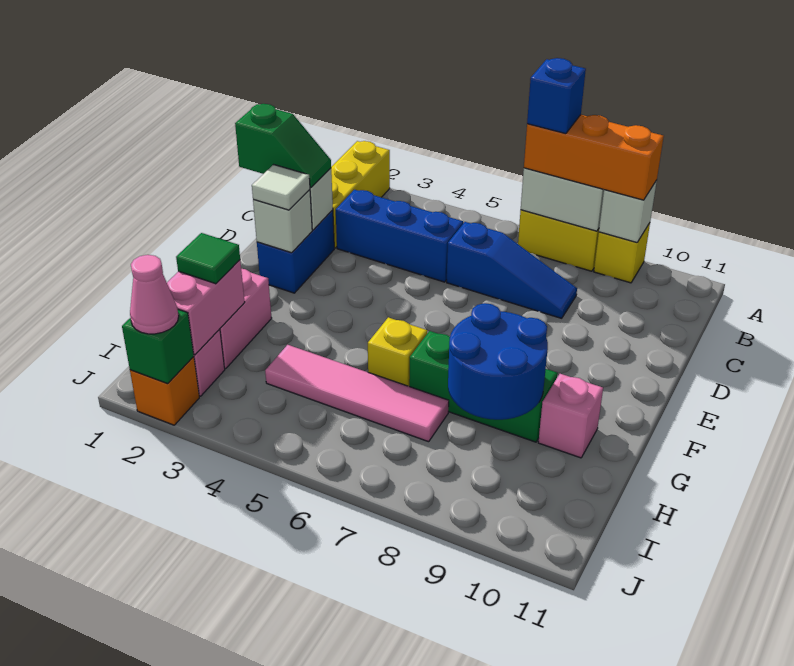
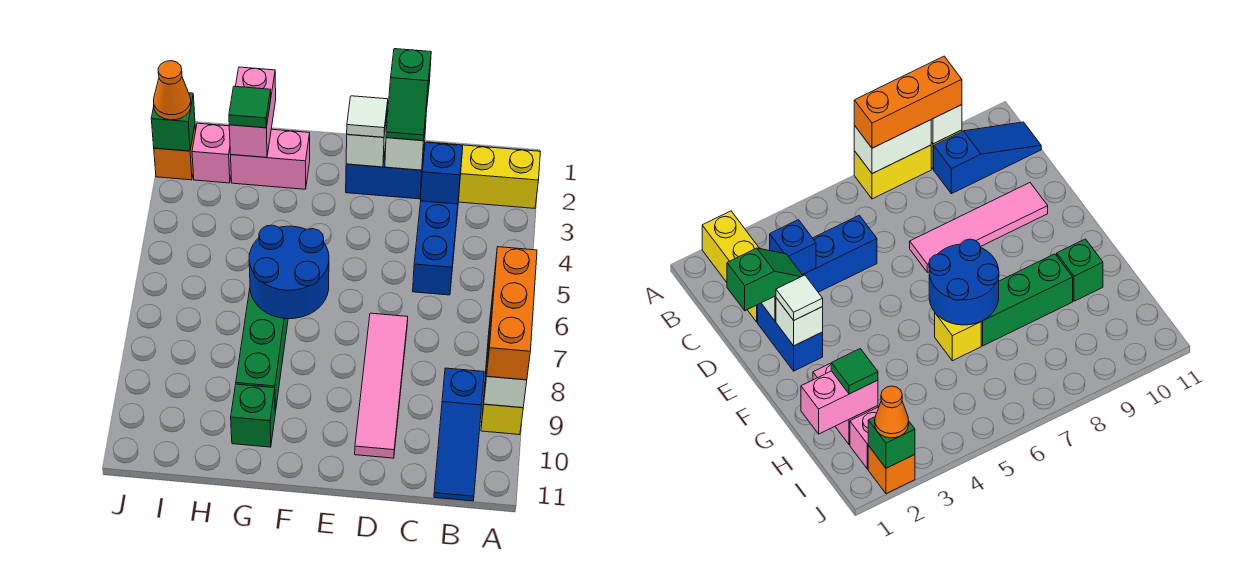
blue 1x1 brick [527,58,586,134] -> blue 1x1 brick moved to [421,143,463,204]
blue 1x3 slope [447,222,577,318] -> blue 1x3 slope moved to [434,368,484,501]
blue 2x2 round brick [448,303,548,420] -> blue 2x2 round brick moved to [249,225,329,319]
pink 1x1 brick [538,374,603,458] -> green 1x1 brick [231,384,275,447]
pink 1x2 brick [167,260,245,355] -> pink 1x2 brick turned to [229,67,276,157]
pink 1x4 tile [265,345,449,442] -> pink 1x4 tile moved to [355,313,408,458]
pink 1x1 cone [130,255,179,334] -> orange 1x1 cone [154,61,191,120]

